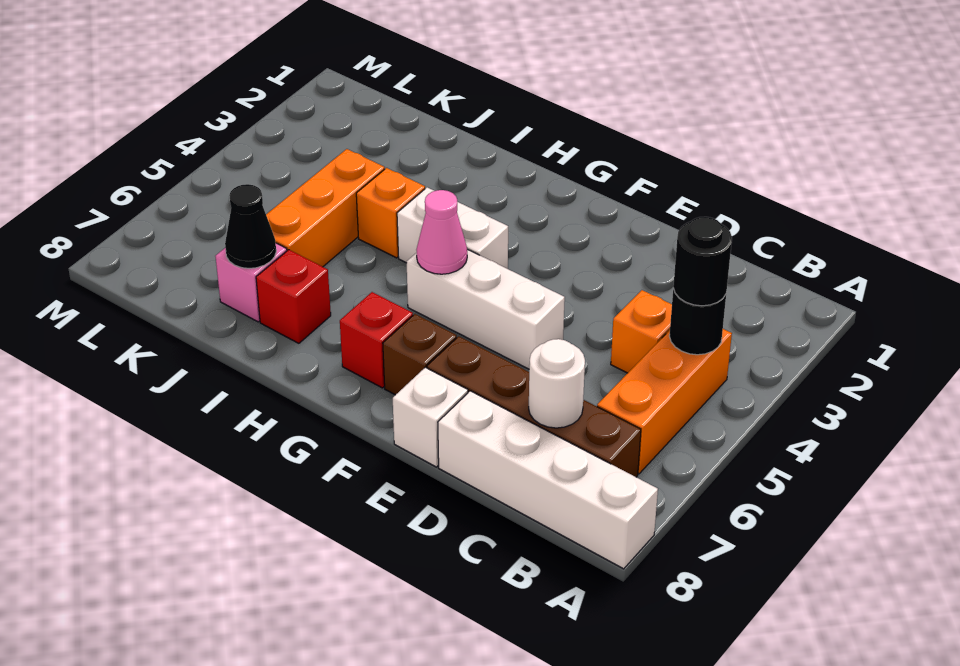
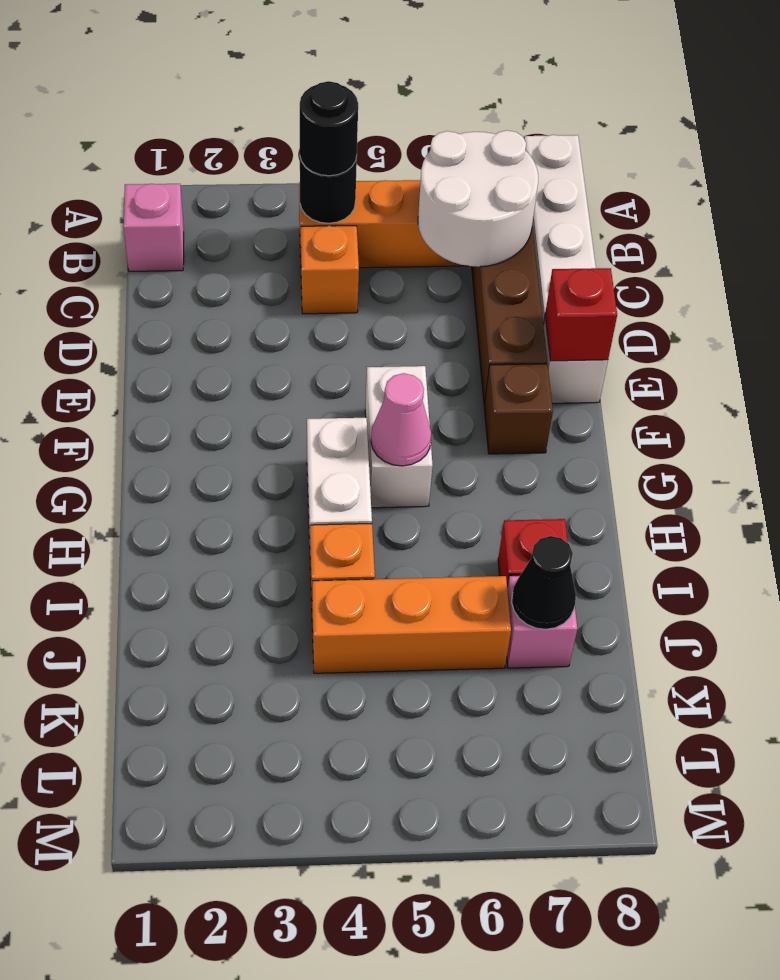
none -> pink 1x1 brick [124,184,184,271]
white 1x1 round brick [529,339,585,428] -> white 2x2 round brick [418,130,538,267]
white 1x3 brick [407,249,565,369] -> white 1x2 brick [365,366,433,508]
red 1x1 brick [340,292,413,388] -> red 1x1 brick moved to [545,268,617,361]

